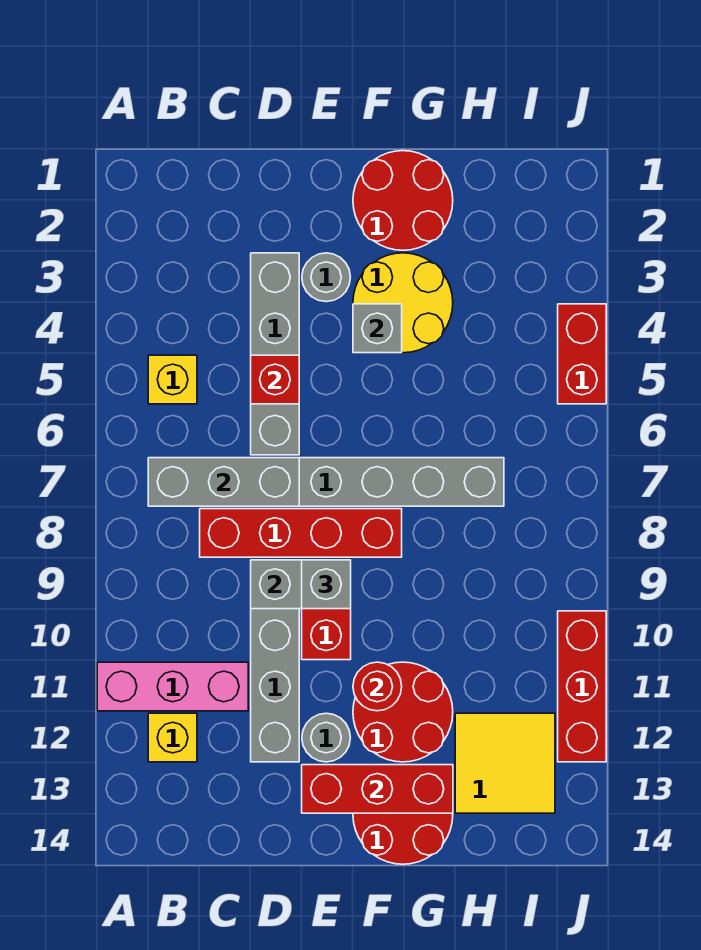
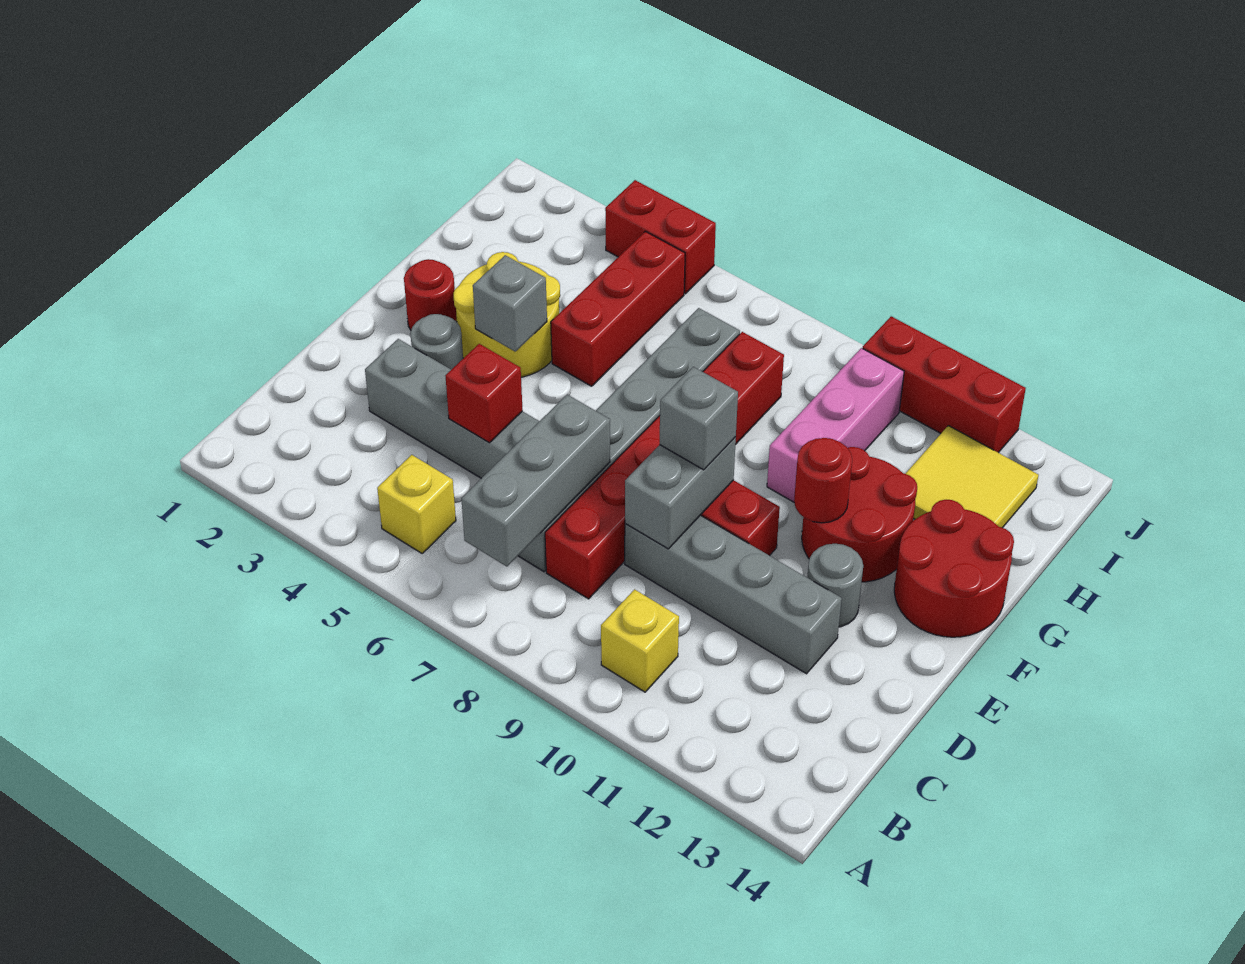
pink 1x3 brick [97,662,248,711] -> pink 1x3 brick moved to [767,348,904,502]
yellow 1x1 brick [148,713,197,762] -> yellow 1x1 brick moved to [601,589,679,692]
red 1x4 brick [200,509,402,557] -> red 1x6 brick [545,332,784,599]
red 1x3 brick [302,765,453,813] -> red 1x3 brick moved to [551,231,685,386]
red 2x2 round brick [353,151,453,250] -> red 1x1 round brick [404,259,457,330]

